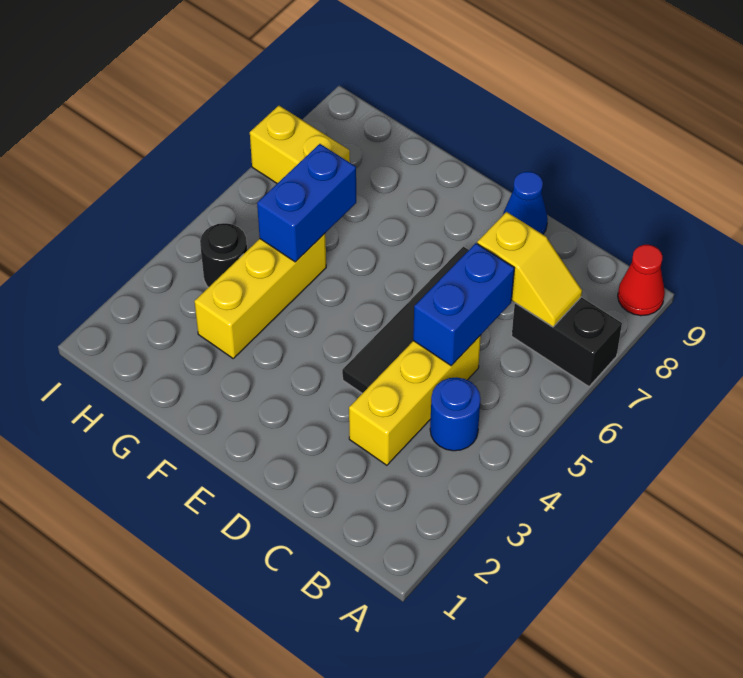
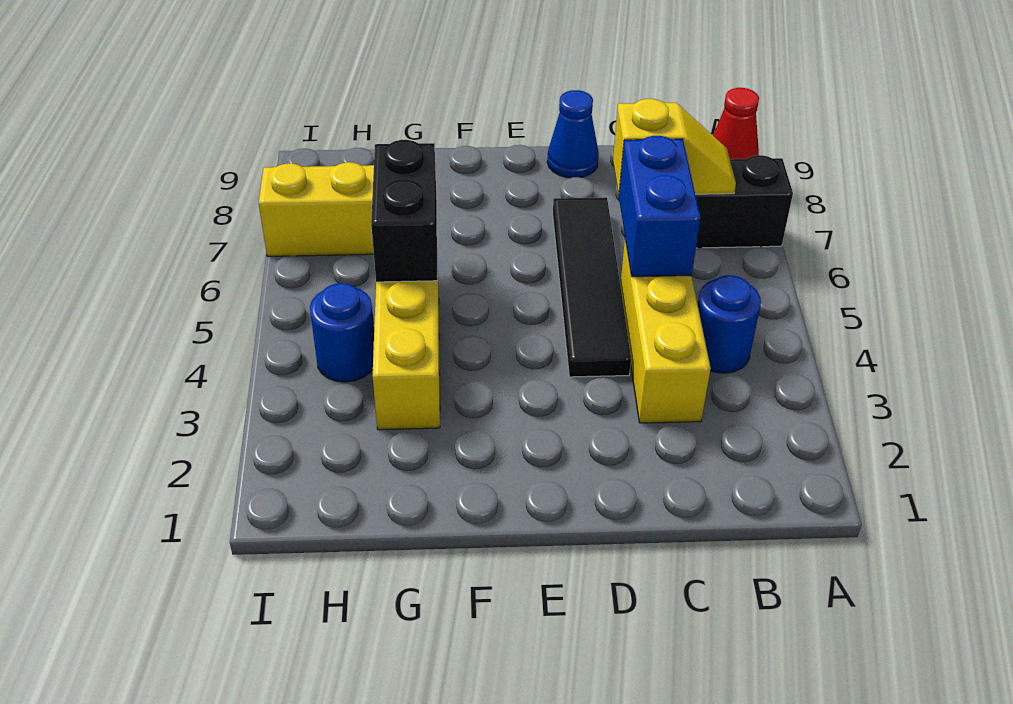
blue 1x2 brick [257,144,356,262] -> black 1x2 brick [371,140,437,282]
black 1x1 round brick [200,223,247,287] -> blue 1x1 round brick [310,283,374,382]

